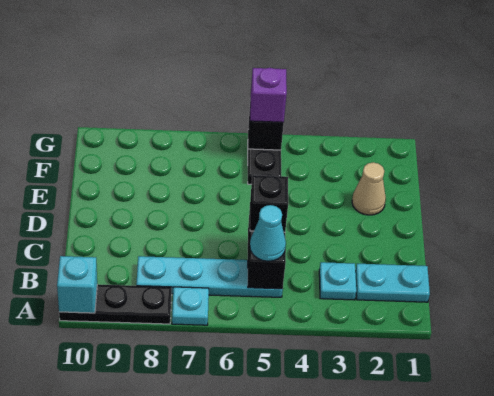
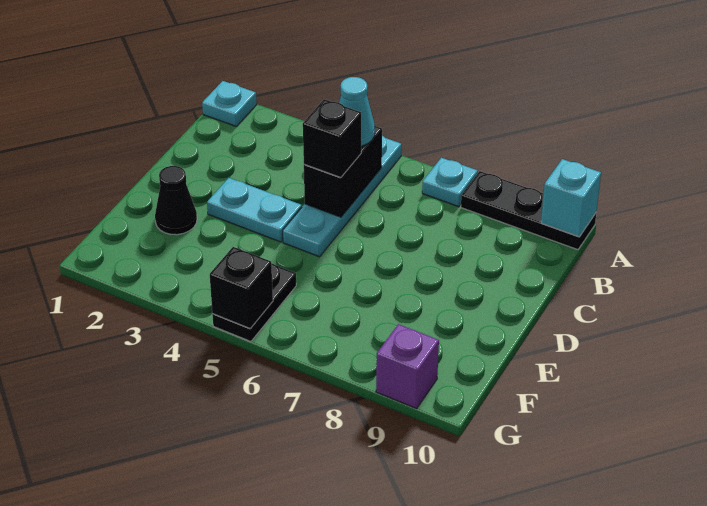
cyan 1x2 plate [355,264,430,302] -> cyan 1x2 plate moved to [207,178,302,242]
cyan 1x1 plate [319,262,356,300] -> cyan 1x1 plate moved to [202,81,257,126]
cyan 1x4 plate [136,256,283,297] -> cyan 1x4 plate turned to [283,136,402,257]
tan 1x1 cone [352,162,386,215] -> black 1x1 cone [155,166,197,235]
purple 1x1 brick [250,68,287,122] -> purple 1x1 brick moved to [376,324,439,409]

